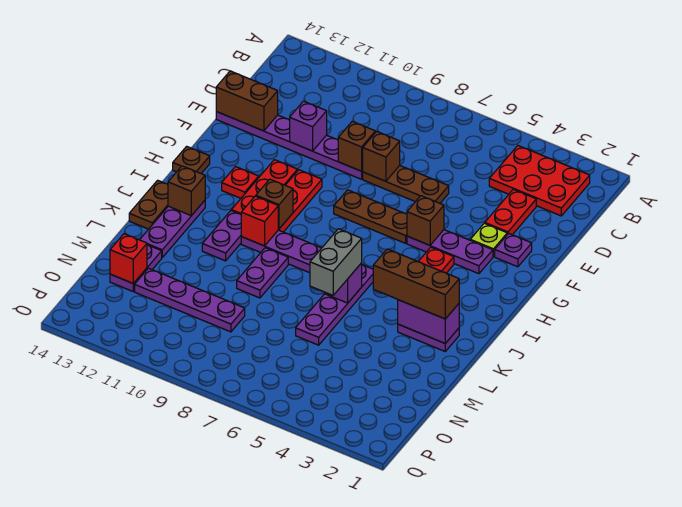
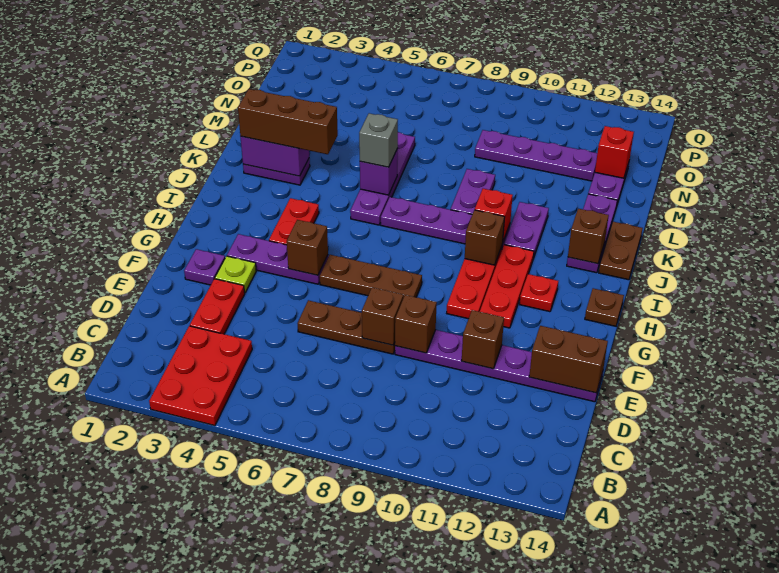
red 2x3 plate [489,146,590,216] -> red 2x3 plate turned to [149,326,252,426]
purple 1x1 brick [290,101,327,151] -> brown 1x1 brick [462,310,504,369]
grey 1x2 brick [310,229,362,295] -> grey 1x1 brick [359,113,398,167]

